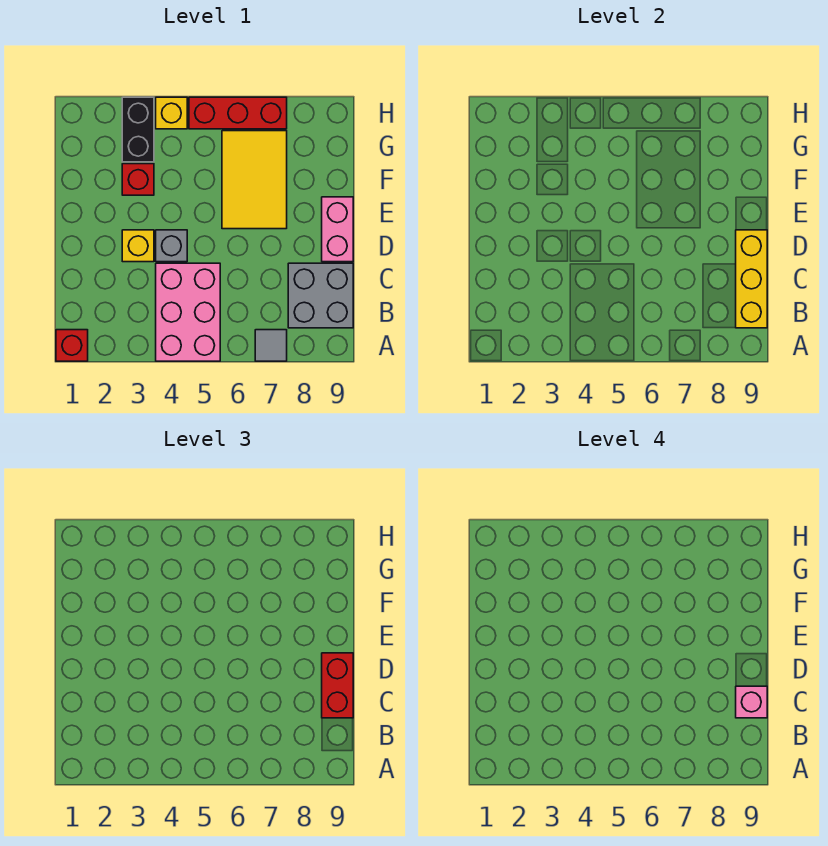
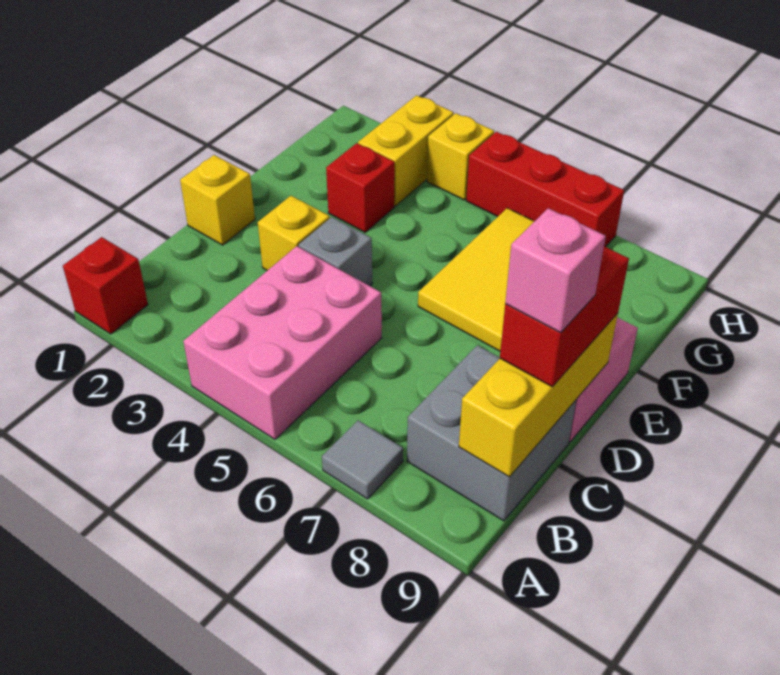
none -> yellow 1x1 brick [180,155,255,245]
black 1x2 brick [122,97,154,162] -> yellow 1x2 brick [358,95,454,206]

